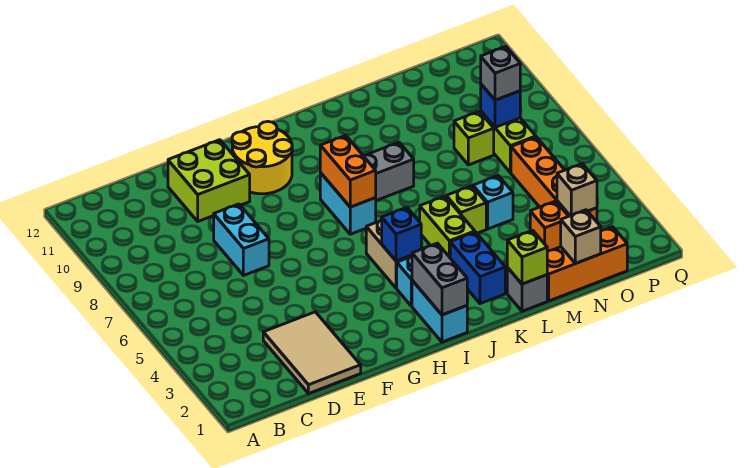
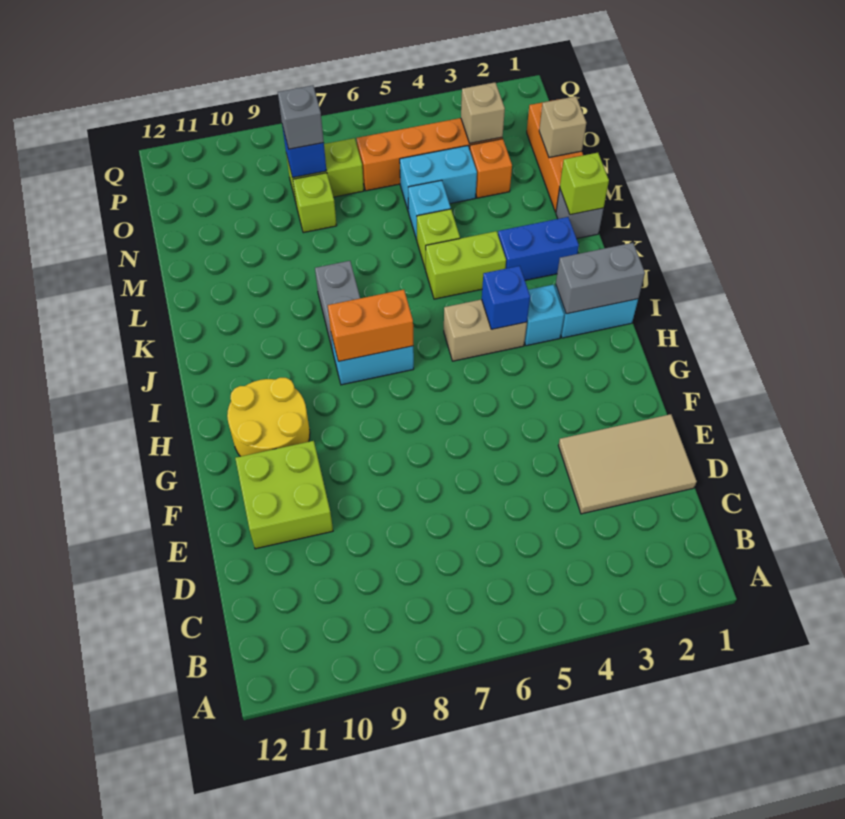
cyan 1x2 brick [214,204,269,276] -> cyan 1x2 brick moved to [400,146,477,212]

